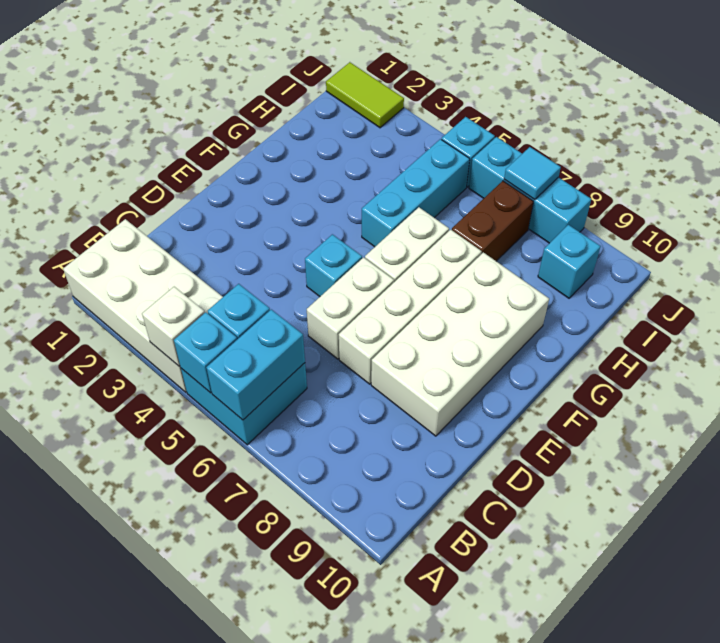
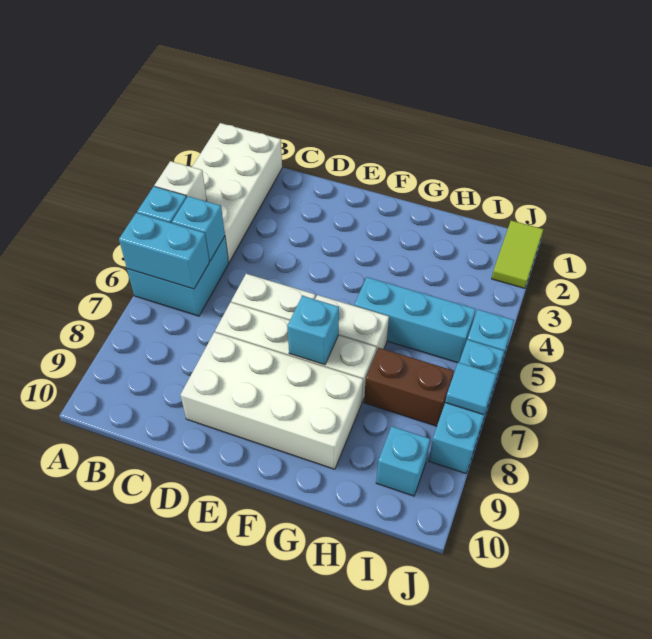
cyan 1x1 brick [305,234,362,296] -> cyan 1x1 brick moved to [287,296,339,365]

